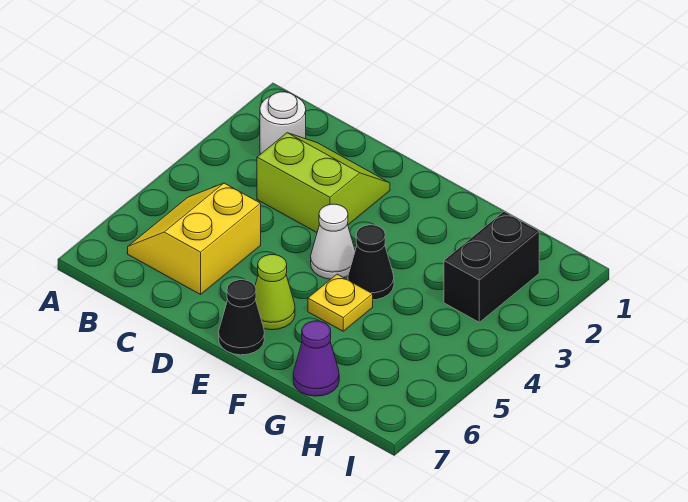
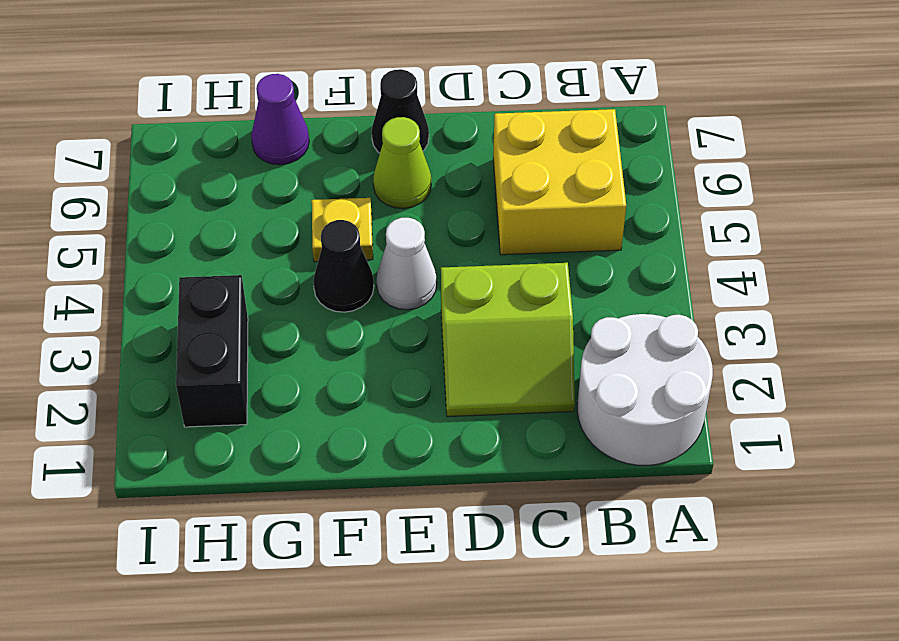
white 1x1 round brick [260,92,306,154] -> white 2x2 round brick [577,314,713,465]
yellow 2x2 slope [128,183,261,294] -> yellow 2x2 brick [493,109,626,255]

